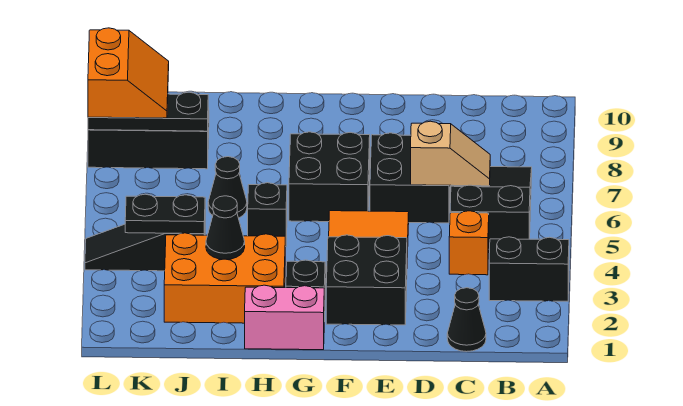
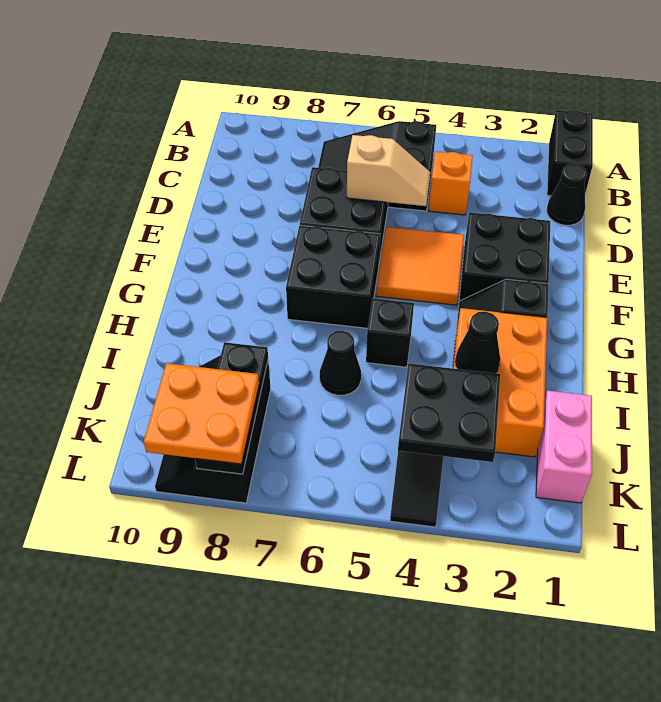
black 1x2 brick [489,237,569,301] -> black 1x2 brick moved to [547,110,593,196]
tan 1x2 slope [411,121,490,186] -> tan 1x2 slope turned to [347,135,430,206]
pink 1x2 brick [245,285,324,350] -> pink 1x2 brick moved to [536,391,592,503]
black 1x2 plate [125,194,205,234] -> black 2x2 plate [398,364,500,462]
orange 2x2 slope [88,28,169,118] -> orange 2x2 plate [144,363,259,464]

